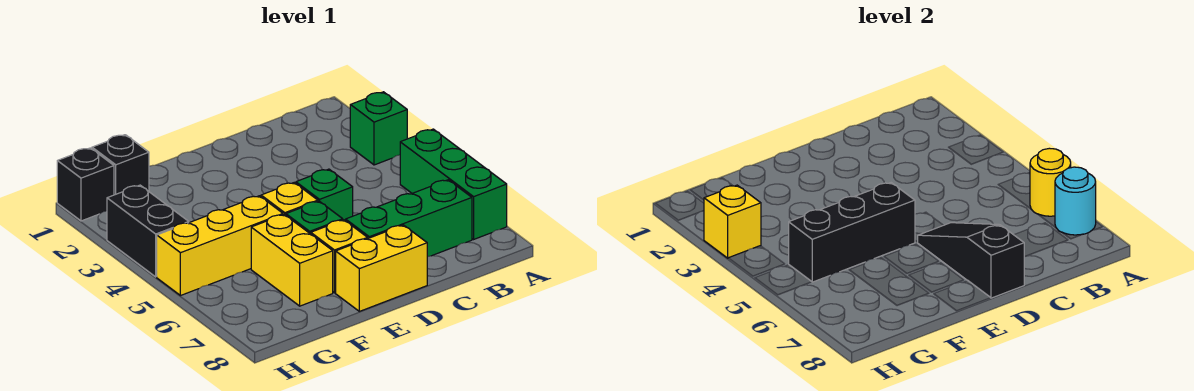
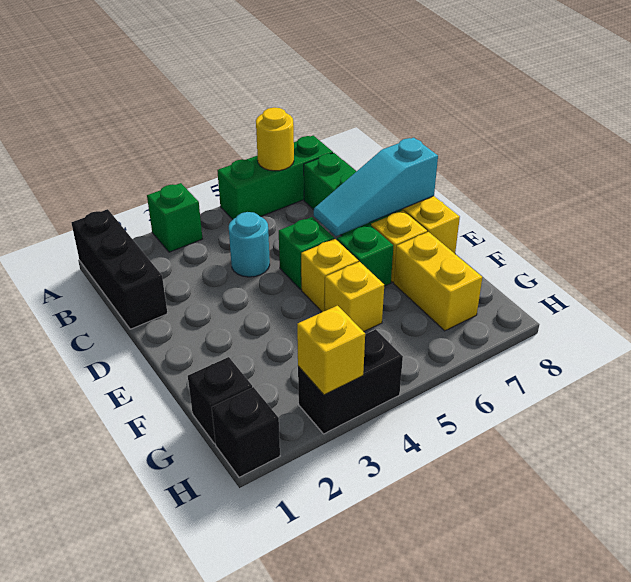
cyan 1x1 round brick [1055,167,1096,235] -> cyan 1x1 round brick moved to [229,212,270,277]
black 1x3 slope [917,223,1024,298] -> cyan 1x3 slope [314,138,438,236]
black 1x3 brick [789,183,915,282] -> black 1x3 brick moved to [71,209,168,329]
yellow 1x3 brick [157,196,283,296] -> yellow 1x1 brick [325,262,384,332]
yellow 1x2 brick [251,214,333,306] -> yellow 1x2 brick turned to [394,232,482,331]

